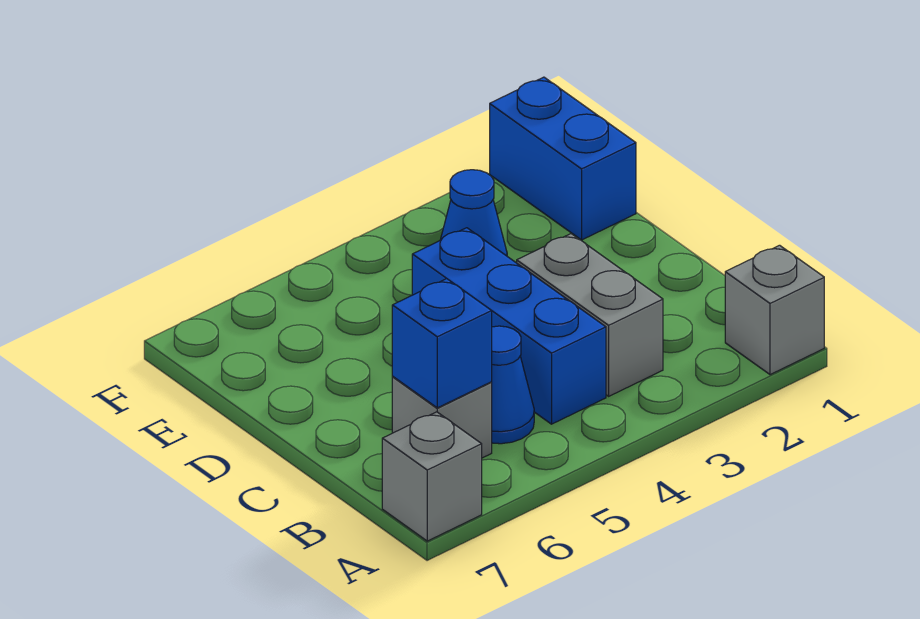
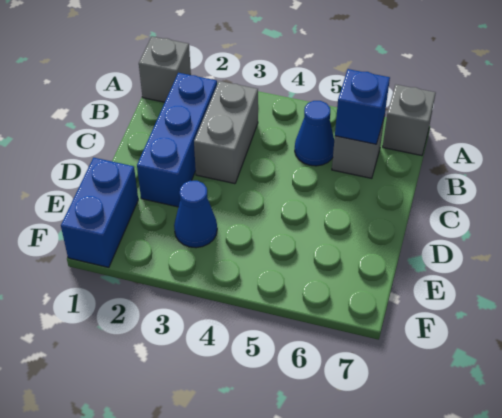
blue 1x3 brick [412,228,606,424] -> blue 1x3 brick moved to [137,73,217,207]

